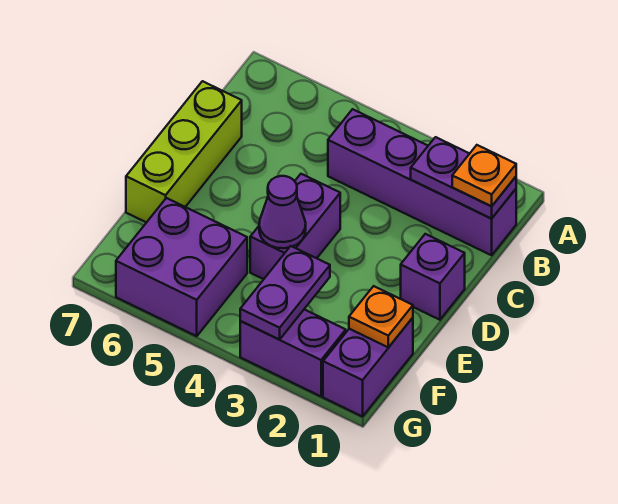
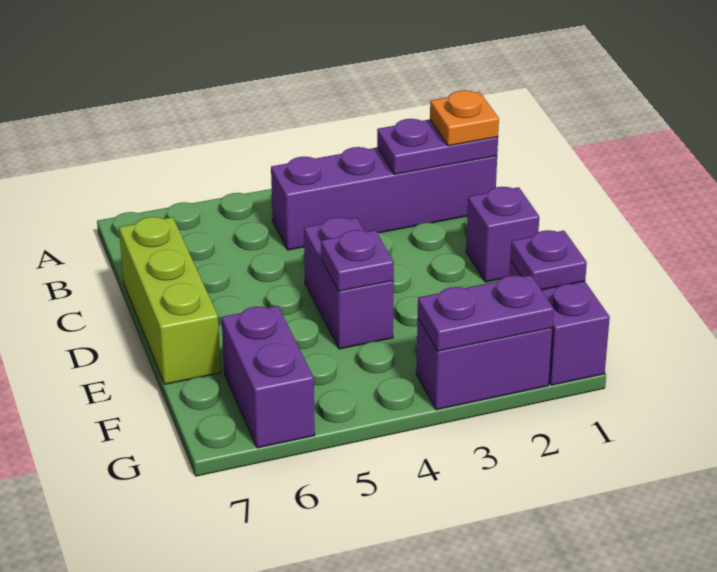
purple 1x1 cone [259,176,306,248] -> purple 1x1 plate [321,230,394,291]
orange 1x1 plate [349,286,413,347] -> purple 1x1 plate [510,230,587,290]
purple 1x2 plate [240,246,330,339] -> purple 1x2 plate turned to [418,275,554,351]
purple 2x2 brick [116,198,247,336] -> purple 1x2 brick [222,306,315,448]

